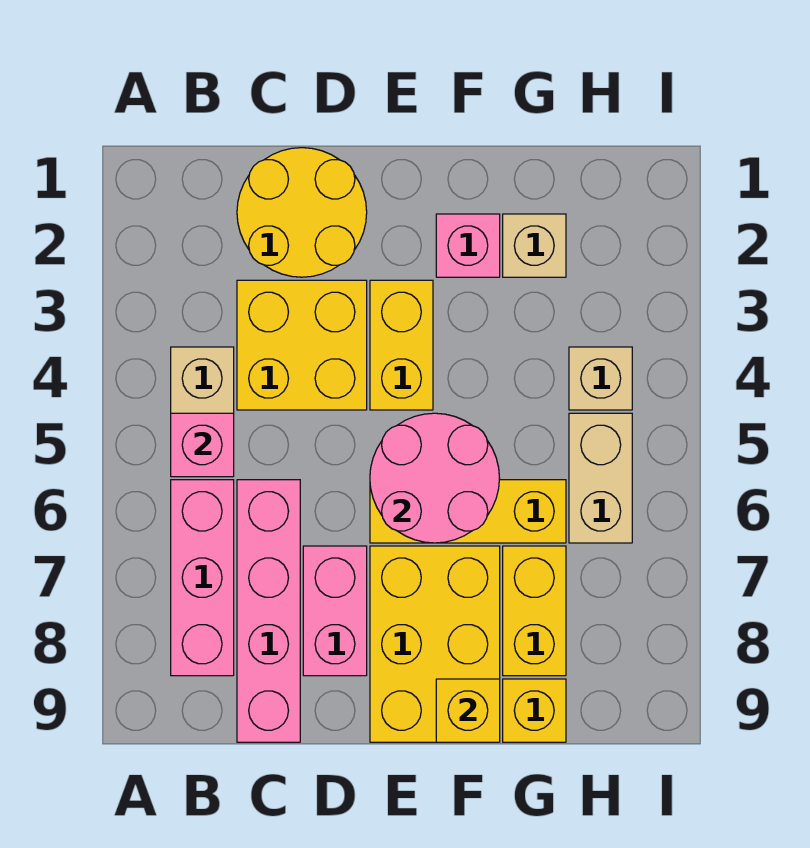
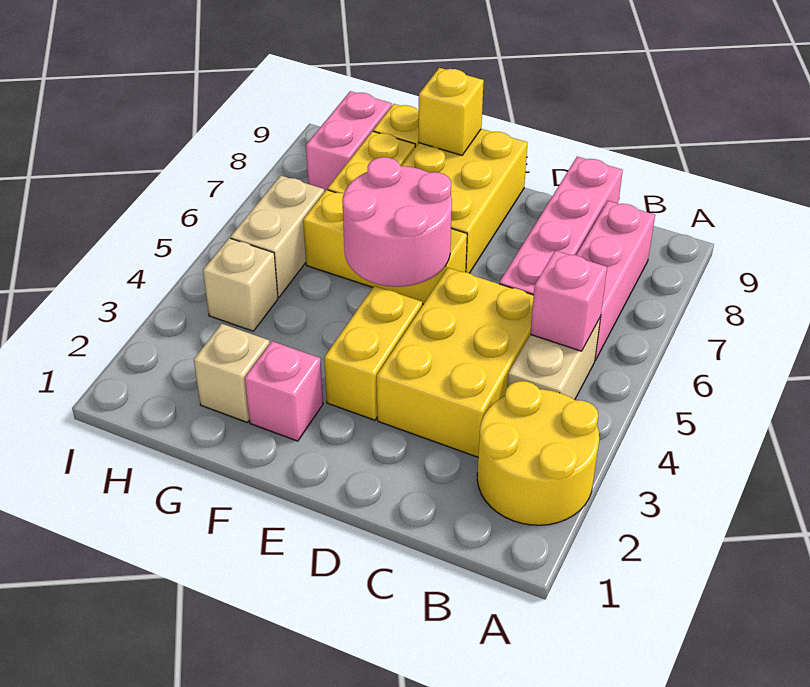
yellow 2x2 round brick [237,148,367,277] -> yellow 2x2 round brick moved to [477,381,599,525]
yellow 2x2 brick [237,280,367,410] -> yellow 2x3 brick [377,268,534,457]
pink 1x2 brick [303,546,367,676] -> pink 1x2 brick moved to [306,91,392,192]

